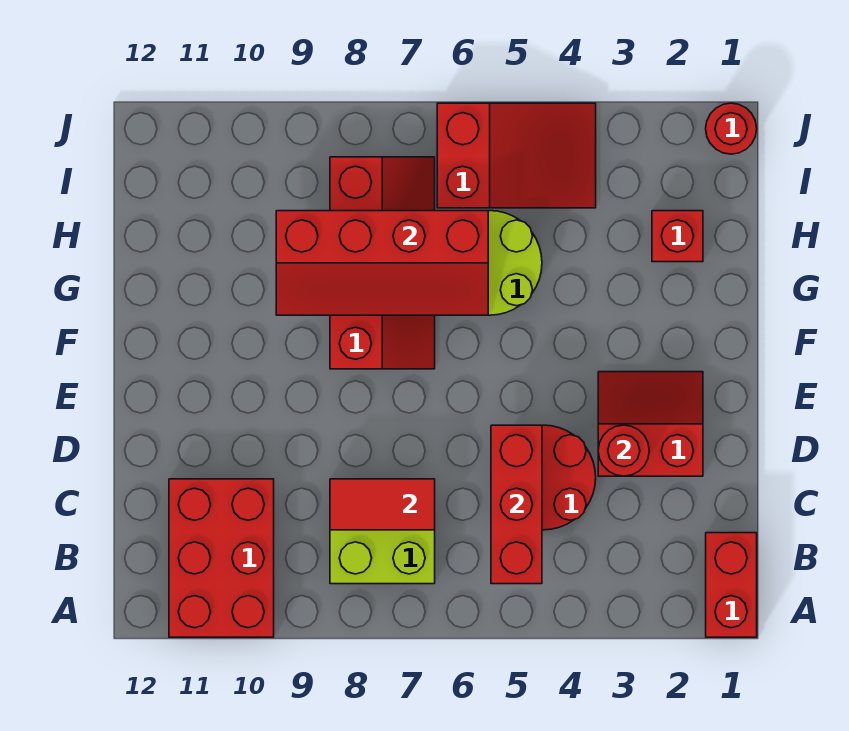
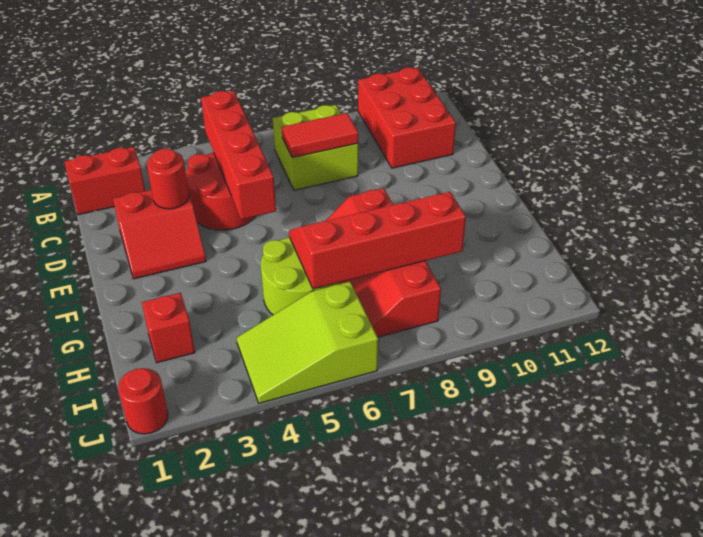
red 1x2 brick [706,533,757,637] -> red 1x2 brick turned to [64,147,145,215]
red 1x3 brick [491,425,542,584] -> red 1x4 brick [201,91,276,219]
red 2x3 slope [437,103,596,208] -> lime 2x3 slope [237,282,378,403]

